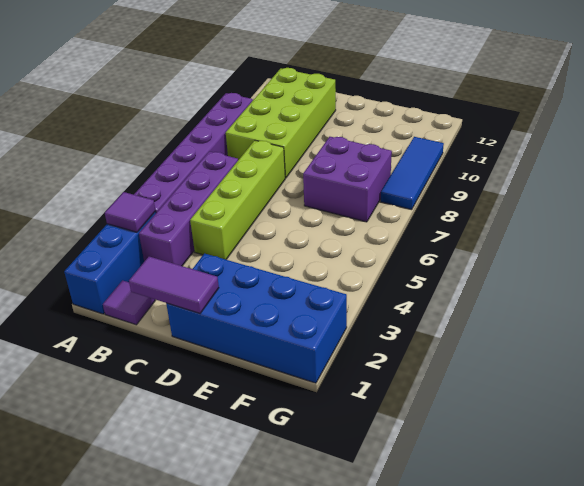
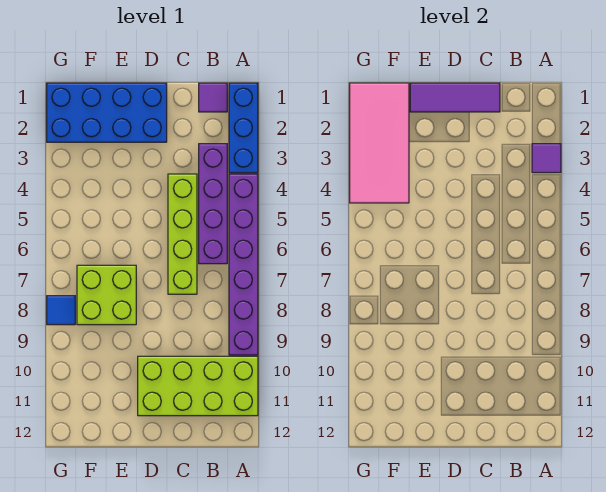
lime 2x4 brick [226,68,336,178] -> lime 2x4 brick turned to [138,356,258,416]
purple 1x2 tile [129,257,219,313] -> purple 1x3 tile [410,83,500,112]
purple 2x2 brick [303,137,392,222] -> lime 2x2 brick [77,265,136,325]
none -> pink 2x4 tile [350,83,409,203]
blue 1x3 tile [381,137,444,210] -> blue 1x1 tile [47,296,75,325]

